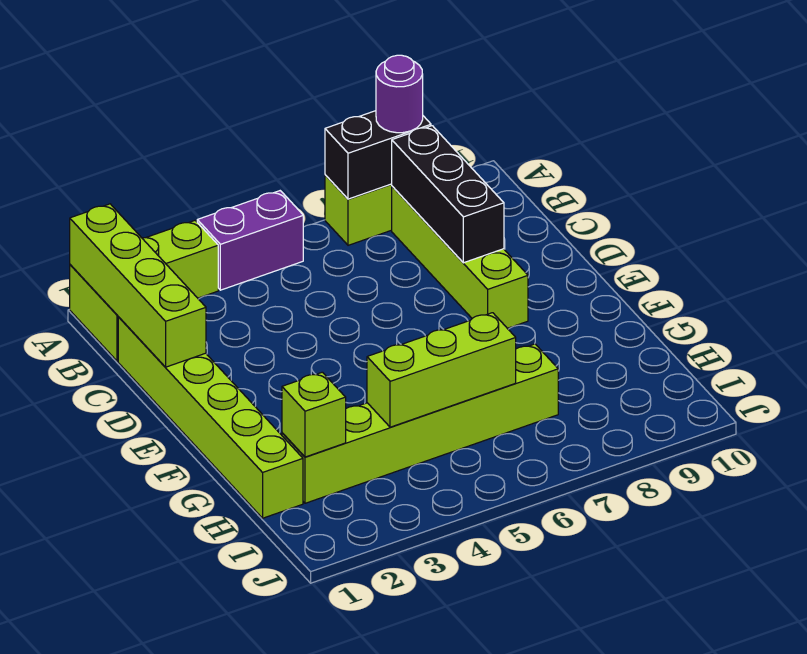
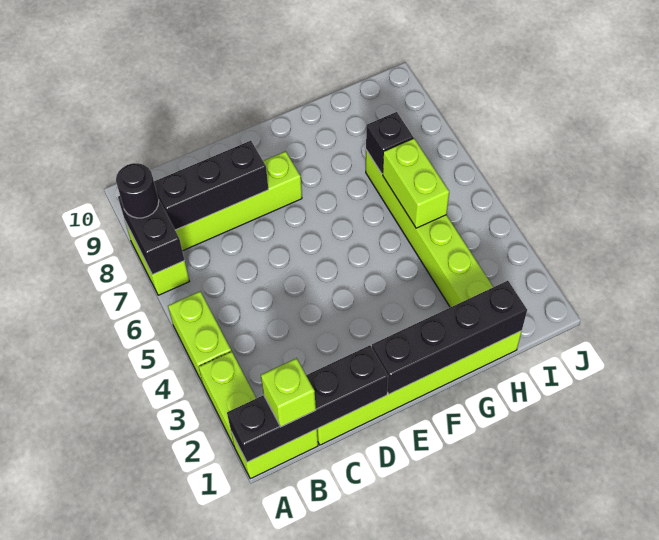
lime 1x4 brick [70,204,206,367] -> black 1x4 brick [227,345,388,462]
purple 1x2 brick [197,191,303,290] -> lime 1x2 brick [168,291,231,383]
purple 1x1 round brick [376,55,423,133] -> black 1x1 round brick [116,163,159,218]
none -> black 1x4 brick [372,281,527,394]
lime 1x1 brick [282,372,346,457] -> lime 1x1 brick moved to [261,358,316,427]
lime 1x3 brick [367,313,516,427] -> lime 1x2 brick [383,138,449,228]
none -> black 1x1 brick [366,112,413,174]

